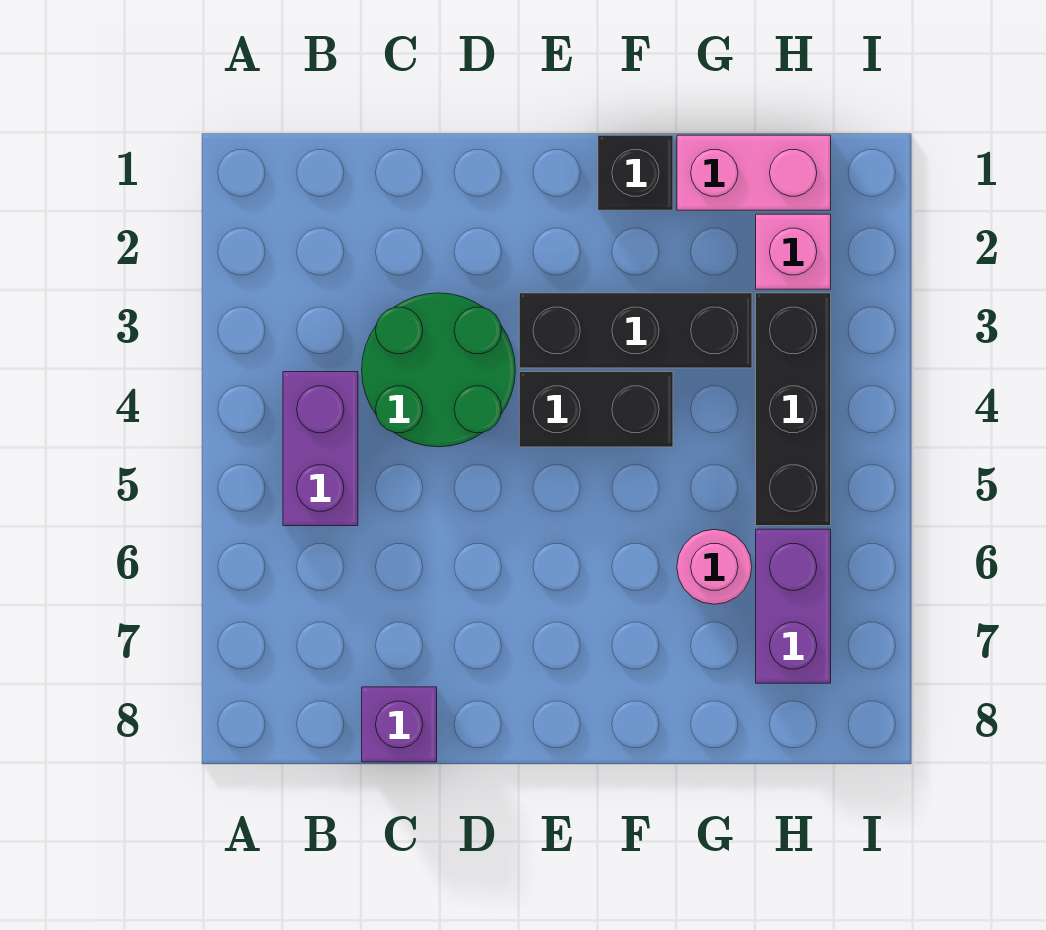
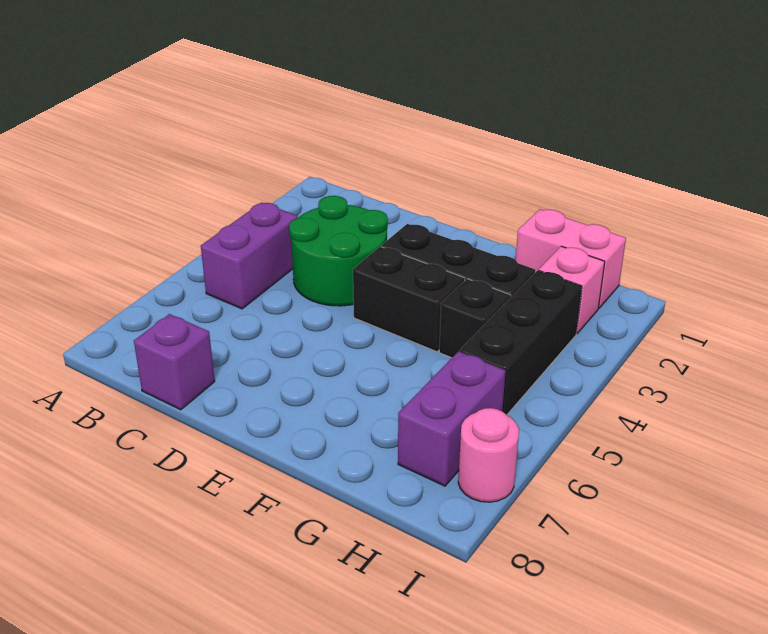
black 1x1 brick [598,135,673,210] -> black 1x1 brick moved to [439,279,510,358]
pink 1x1 round brick [677,529,752,604] -> pink 1x1 round brick moved to [458,408,519,502]

